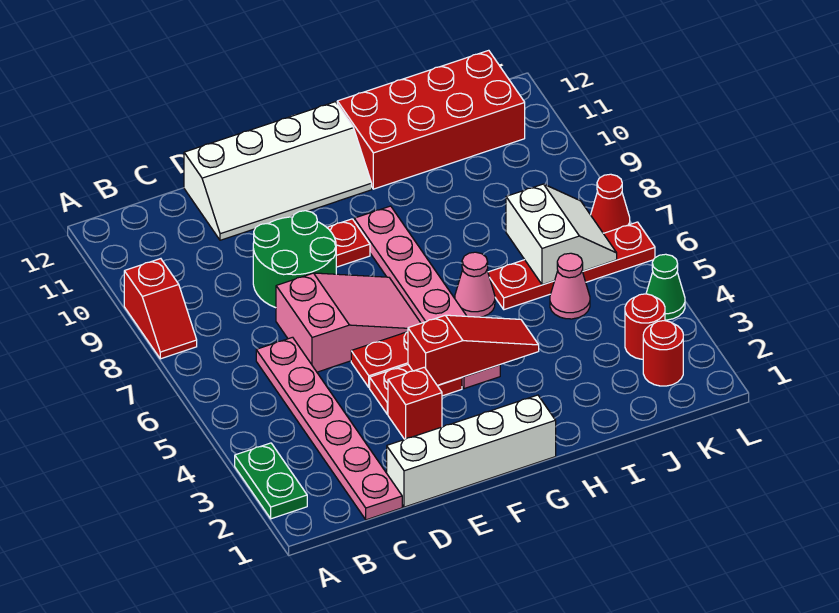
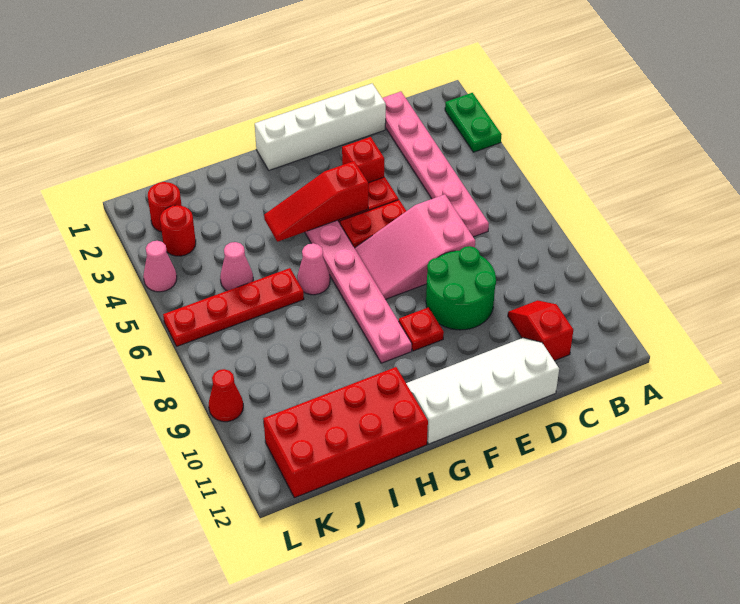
red 1x2 slope [124,259,197,359] -> red 1x2 slope moved to [508,300,573,361]
white 2x2 slope [506,184,617,285] -> none
green 1x1 cone [646,254,685,320] -> pink 1x1 cone [143,241,177,292]
red 1x1 cone [591,174,630,233] -> red 1x1 cone moved to [209,369,243,422]

